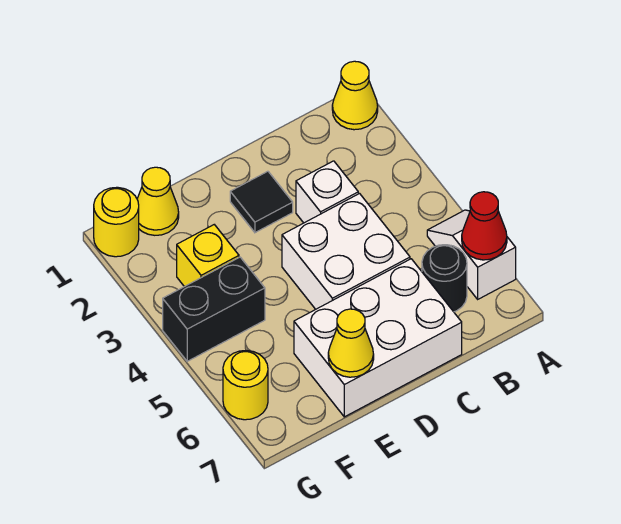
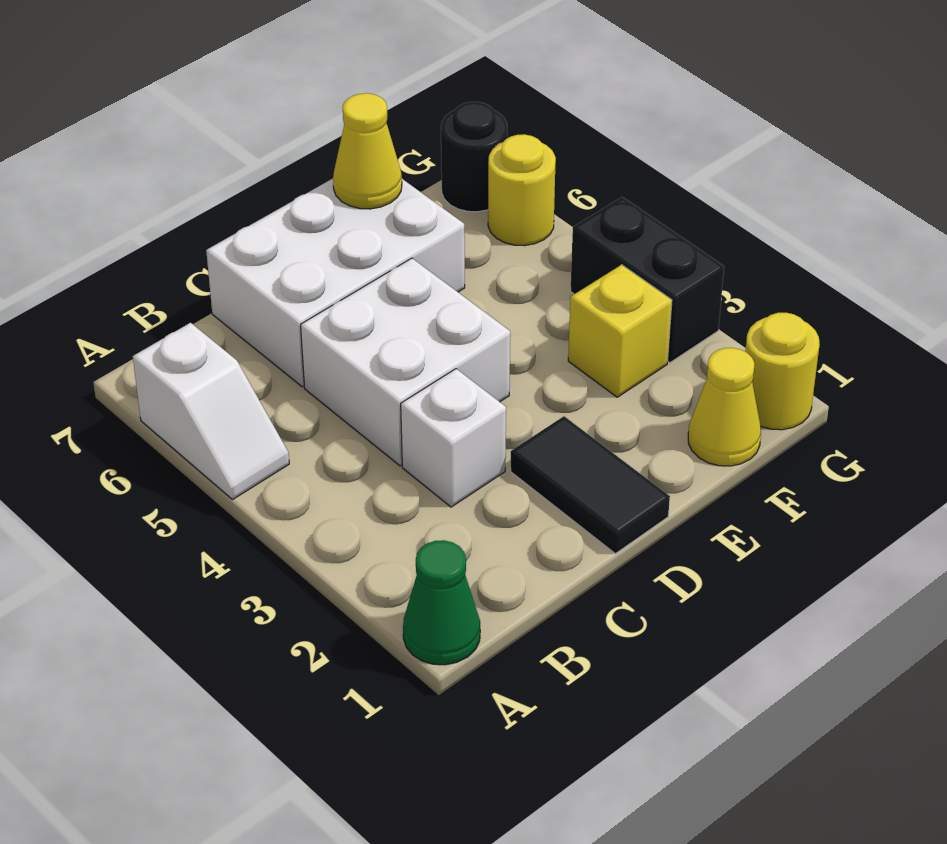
yellow 1x1 cone [332,61,378,130] -> green 1x1 cone [403,540,480,665]
red 1x1 cone [462,192,507,260] -> none
black 1x1 round brick [422,245,467,312] -> black 1x1 round brick moved to [441,102,507,212]
black 1x1 tile [230,171,293,233] -> black 1x2 tile [511,416,670,554]
black 1x2 brick [163,257,265,361] -> black 1x2 brick turned to [570,197,724,362]

